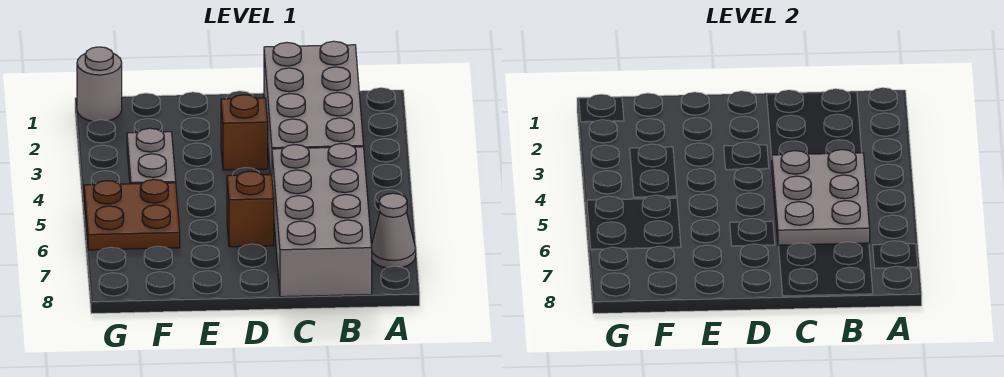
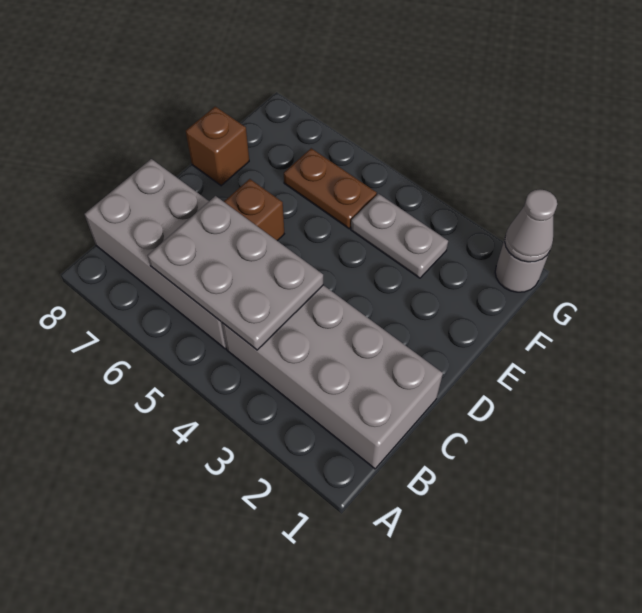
grey 1x1 cone [371,193,416,268] -> grey 1x1 cone moved to [505,189,557,262]
brown 1x1 brick [221,95,268,170] -> brown 1x1 brick moved to [186,106,249,186]
brown 2x2 plate [84,179,180,250] -> brown 1x2 plate [284,148,377,229]

